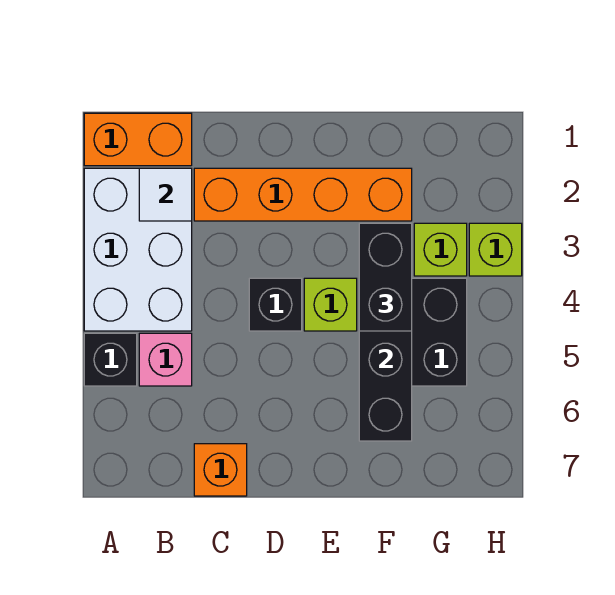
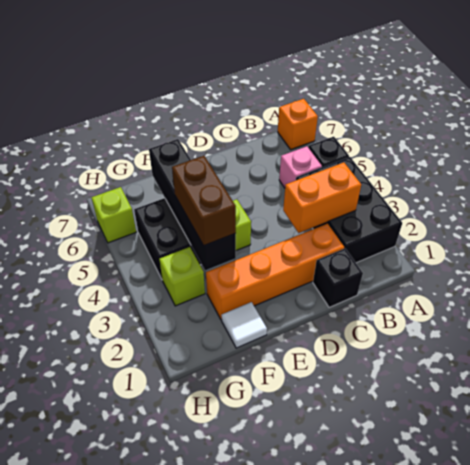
orange 1x2 brick [84,113,192,166] -> orange 1x2 brick moved to [283,163,361,233]
white 2x3 brick [84,168,192,331] -> black 2x3 brick [296,157,402,263]
white 1x1 tile [139,168,192,221] -> white 1x1 tile moved to [221,302,267,348]
orange 1x1 brick [194,444,247,496] -> orange 1x1 brick moved to [278,99,318,150]
black 1x1 brick [249,278,302,331] -> black 1x1 brick moved to [313,248,363,307]
black 1x2 brick [359,223,412,331] -> brown 1x2 brick [172,156,236,246]
lime 1x1 brick [469,223,522,276] -> lime 1x1 brick moved to [91,187,136,243]

